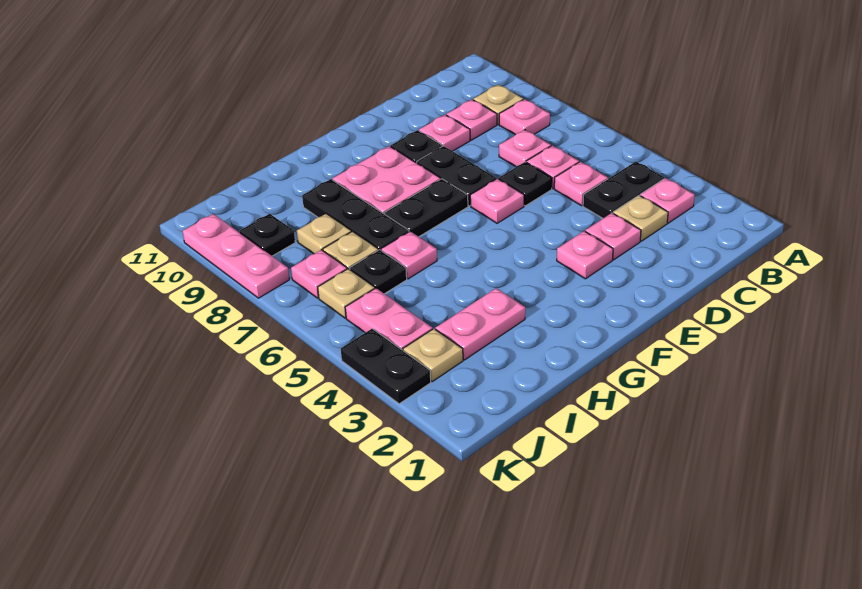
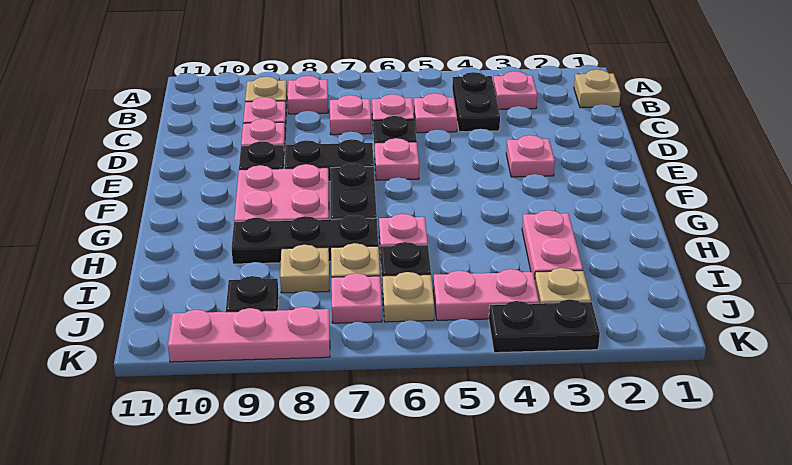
tan 1x1 plate [613,195,668,241] -> tan 1x1 plate moved to [574,70,621,108]
pink 1x1 plate [585,213,641,260] -> none

